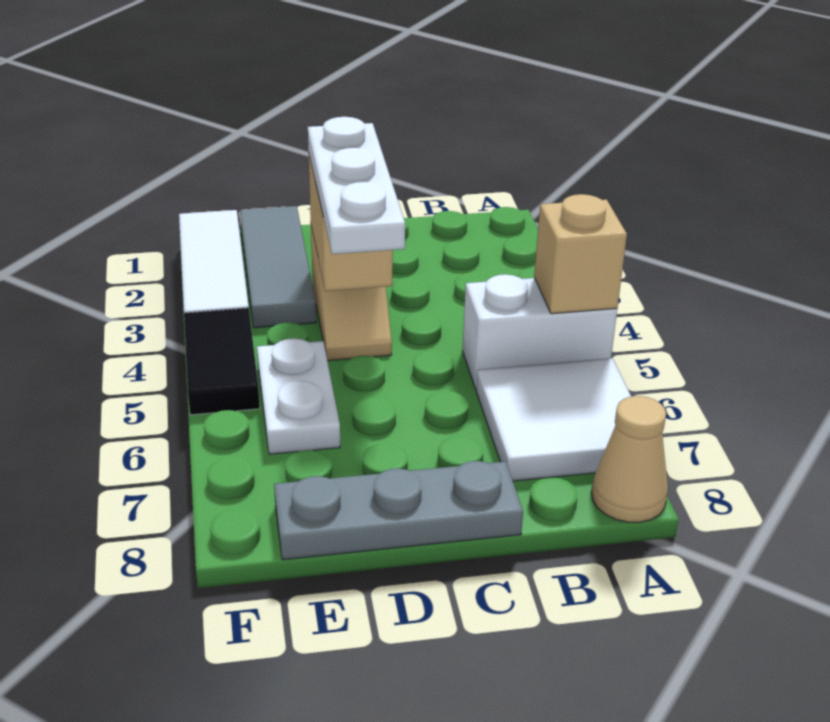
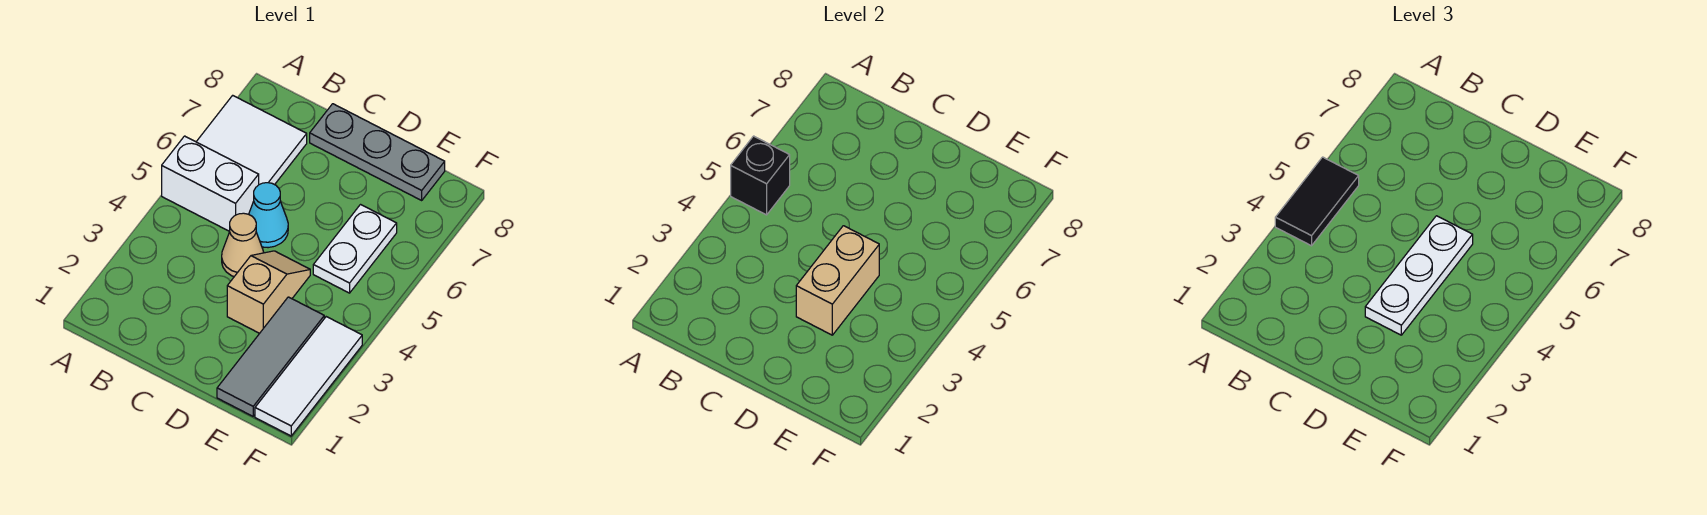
tan 1x1 brick [534,194,627,314] -> black 1x1 brick [731,136,790,215]
tan 1x1 cone [591,396,668,522] -> tan 1x1 cone moved to [222,213,264,276]
none -> cyan 1x1 cone [249,183,288,248]
black 1x2 tile [184,308,260,415] -> black 1x2 tile moved to [1275,157,1359,246]

